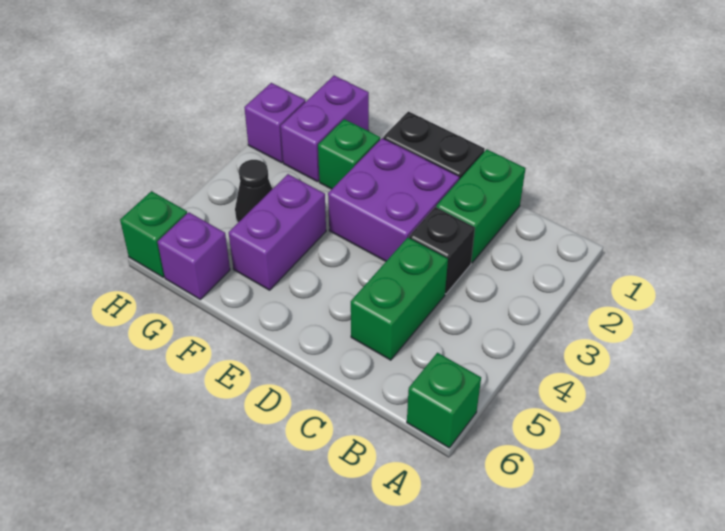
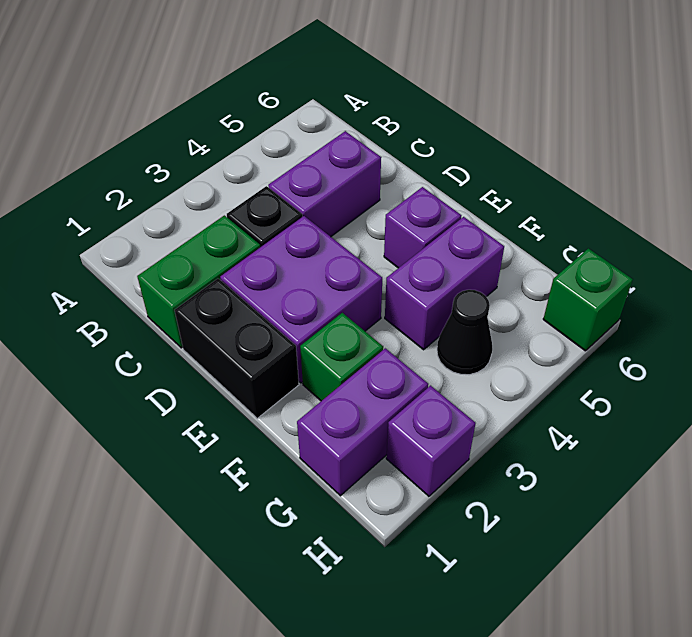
green 1x1 brick [407,353,481,448] -> none
green 1x2 brick [351,238,448,360] -> purple 1x2 brick [268,131,381,237]
purple 1x1 brick [158,212,230,299] -> purple 1x1 brick moved to [384,187,461,268]

